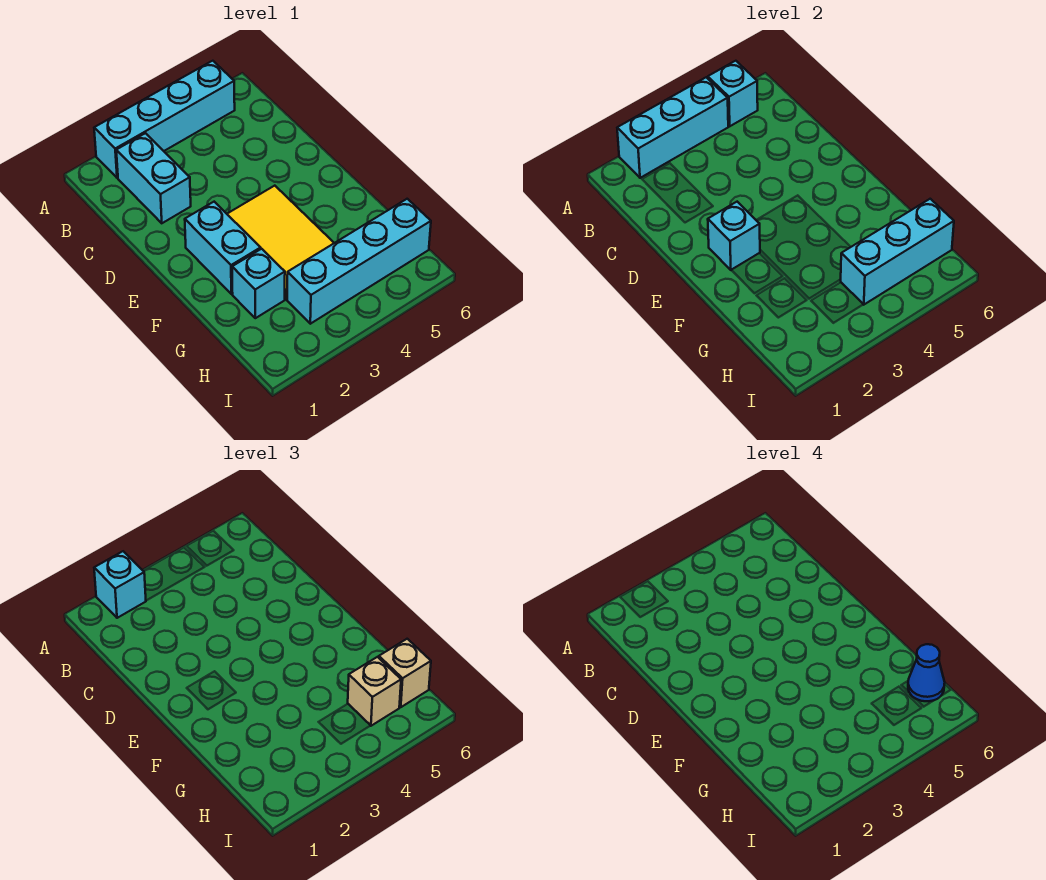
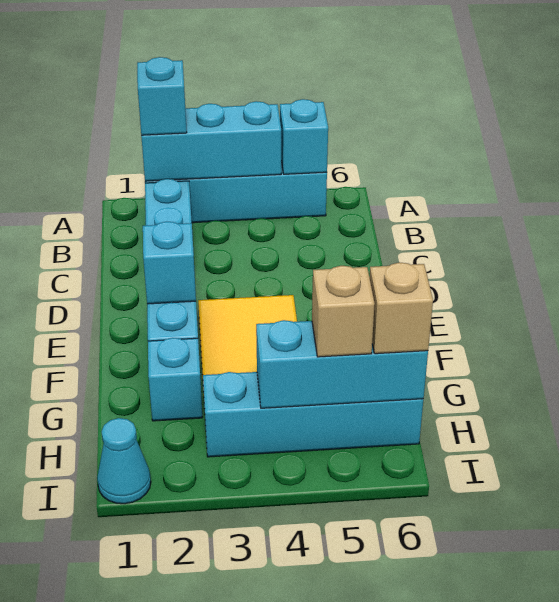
blue 1x1 cone [908,644,945,701] -> none
none -> cyan 1x1 cone [97,418,151,504]

